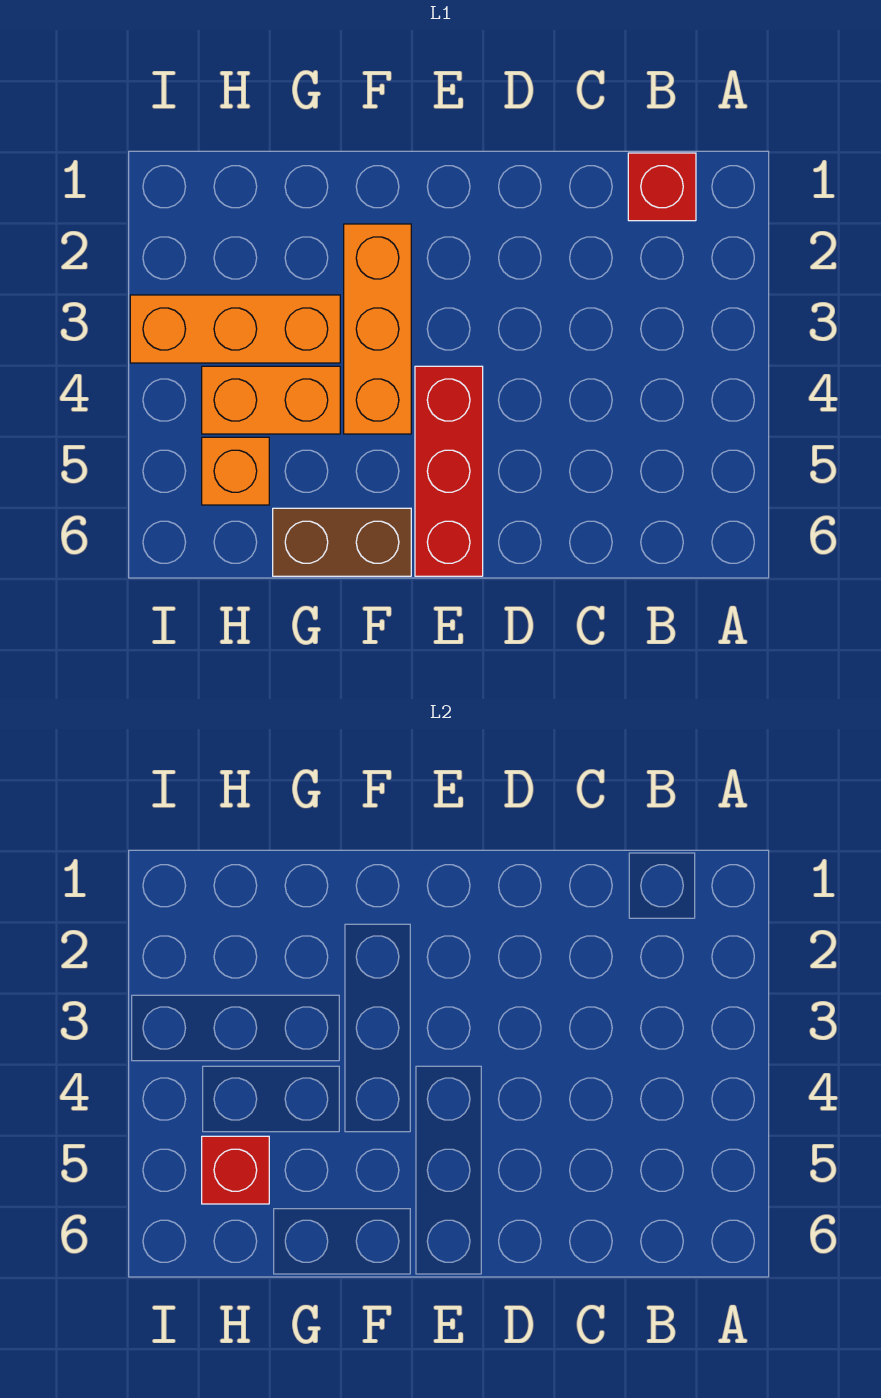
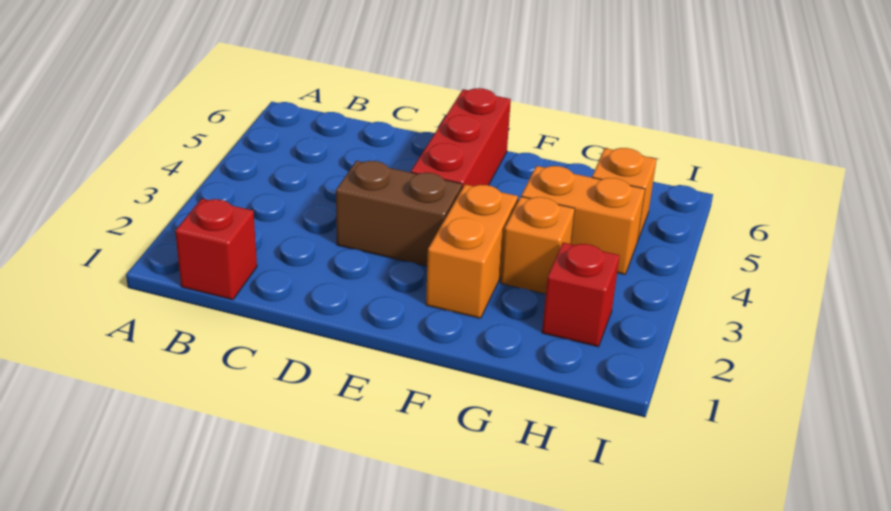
orange 1x3 brick [344,224,411,434] -> orange 1x2 brick [426,184,518,318]
brown 1x2 brick [273,508,411,576] -> brown 1x2 brick moved to [336,161,462,266]
orange 1x3 brick [130,295,340,363] -> orange 1x1 brick [501,197,575,294]
red 1x1 brick [202,1136,269,1204] -> red 1x1 brick moved to [542,243,620,347]

